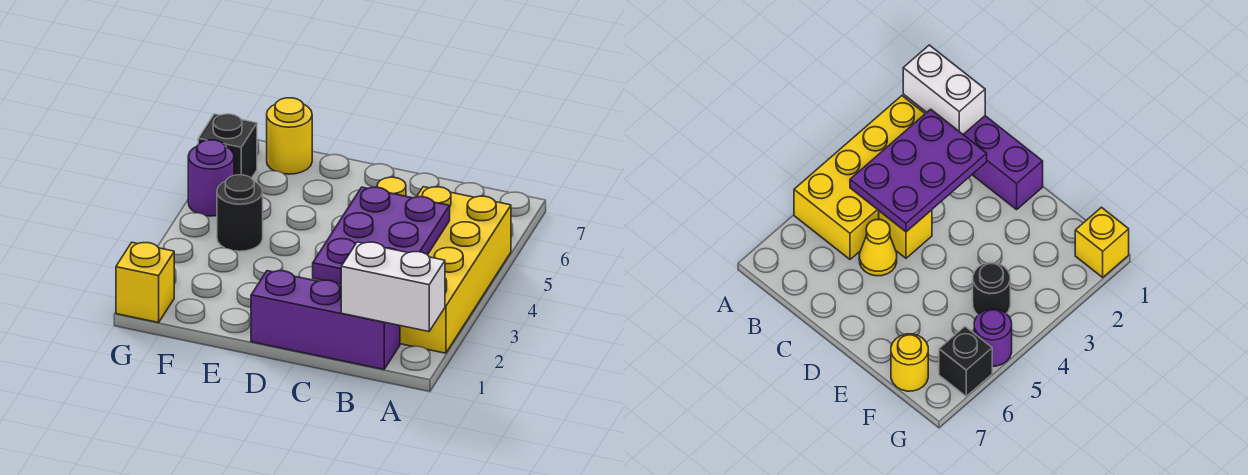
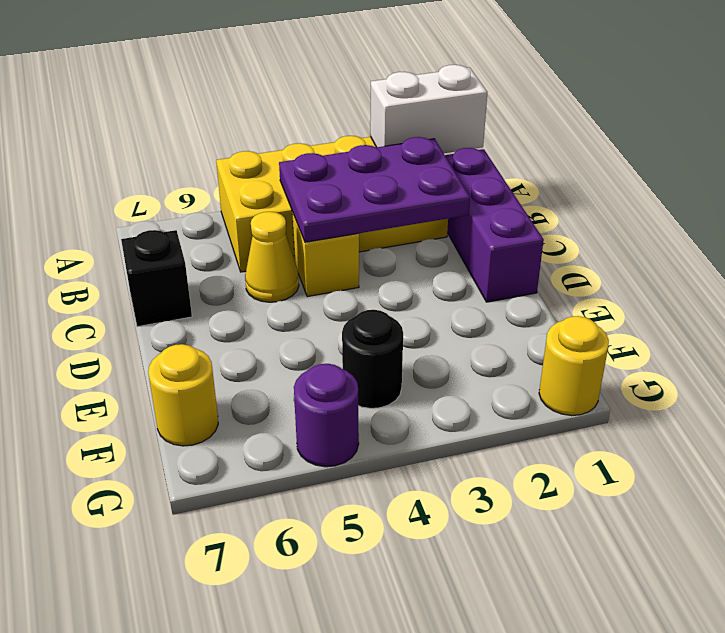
white 1x2 brick [341,242,445,332] -> white 1x2 brick turned to [370,65,487,153]
yellow 1x1 brick [116,243,174,322] -> yellow 1x1 round brick [539,316,609,416]
black 1x1 brick [198,114,257,178] -> black 1x1 brick moved to [121,230,192,327]

